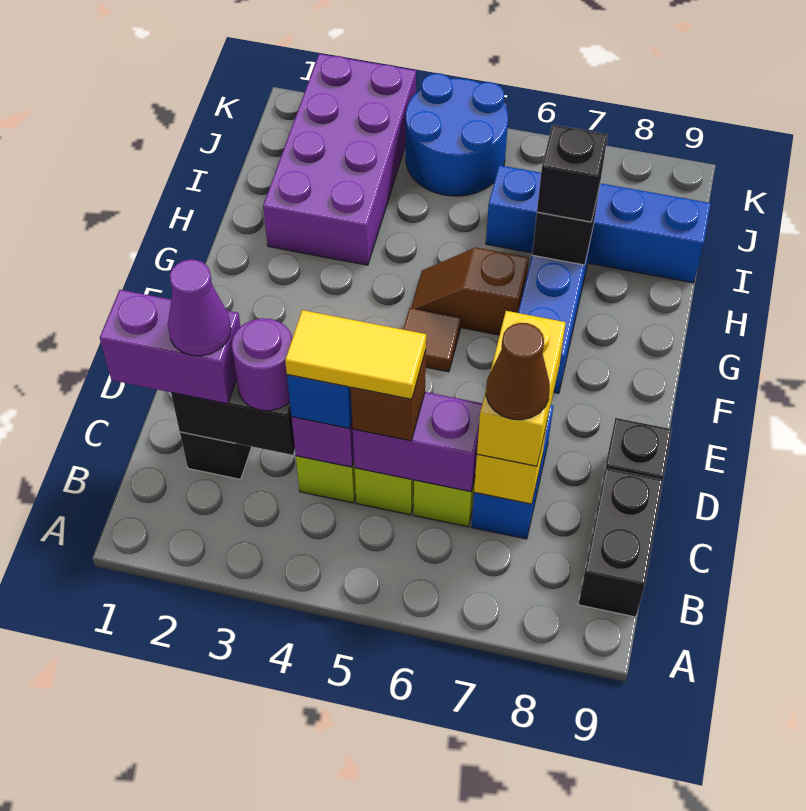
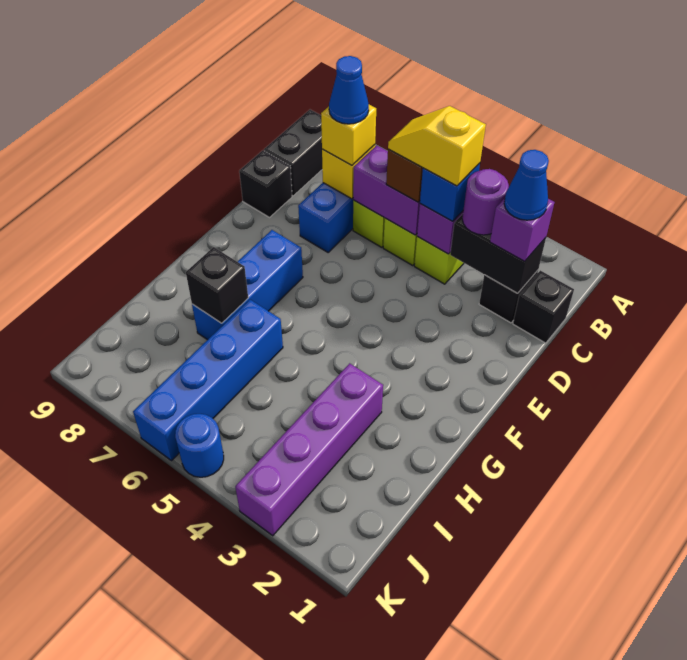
purple 1x2 brick [100,290,241,404] -> purple 1x1 brick [490,198,555,261]
purple 1x1 cone [168,260,231,356] -> blue 1x1 cone [504,150,549,220]
yellow 1x2 tile [285,310,426,399] -> yellow 1x2 slope [388,106,486,186]
yellow 1x2 brick [477,311,566,466] -> yellow 1x1 brick [321,105,376,165]
brown 1x1 cone [486,323,550,420] -> blue 1x1 cone [329,56,369,124]
brown 1x1 tile [403,308,461,372] -> none
brown 1x2 slope [411,247,529,335] -> none
purple 2x4 brick [263,54,416,265] -> purple 1x4 brick [235,363,383,536]
black 1x1 brick [537,125,608,222] -> black 1x1 brick moved to [513,270,574,343]
blue 1x4 brick [486,165,711,283] -> blue 1x4 brick turned to [133,300,283,461]
blue 2x2 round brick [406,73,508,196] -> blue 1x1 round brick [175,414,224,477]

